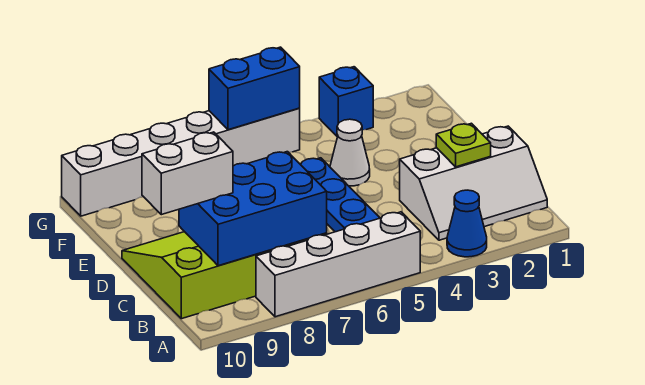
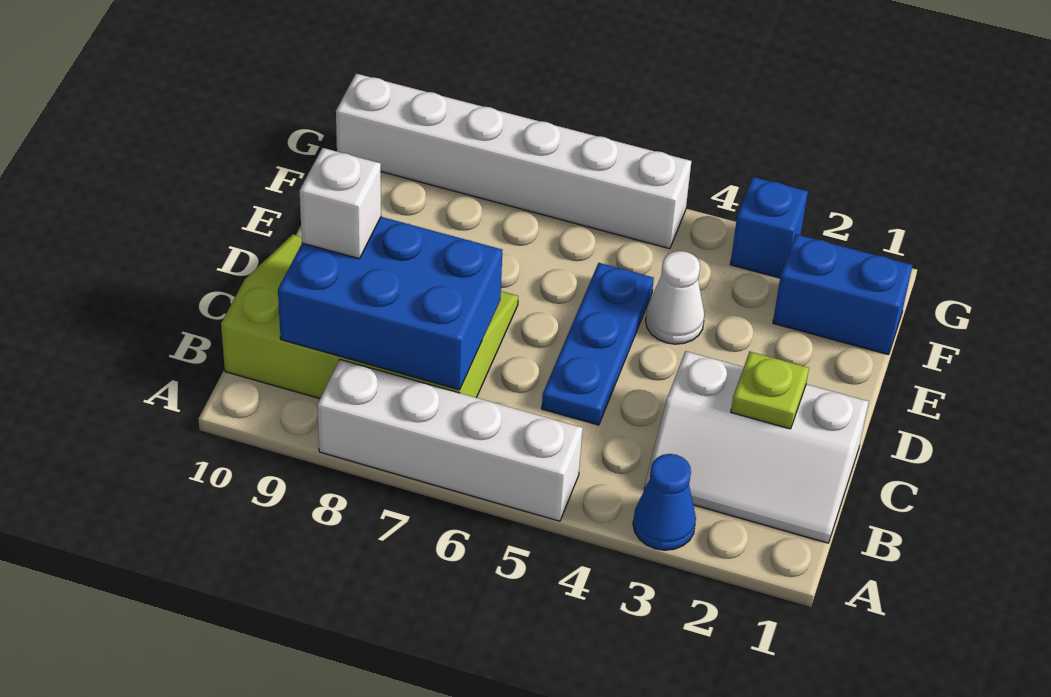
white 1x2 brick [142,132,233,215] -> white 1x1 brick [300,148,381,259]
blue 1x2 brick [209,47,300,130] -> blue 1x2 brick moved to [773,234,912,355]

